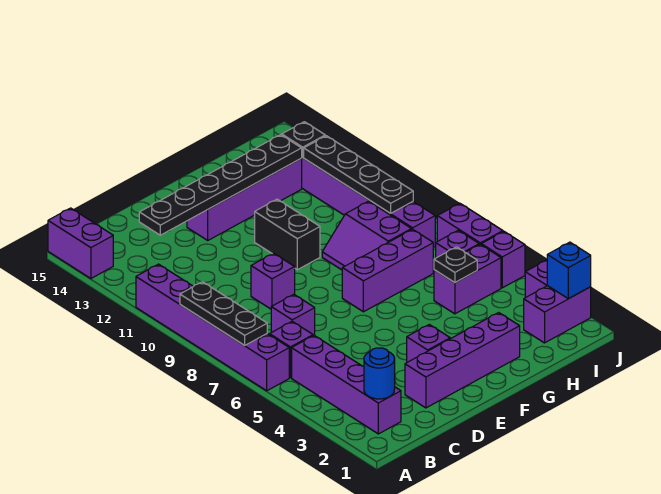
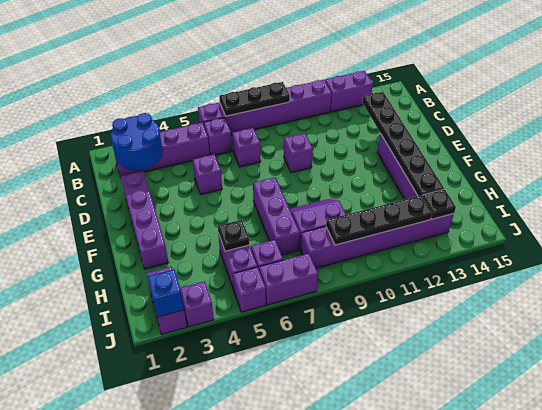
purple 1x2 brick [48,208,113,278] -> purple 1x2 brick moved to [325,71,373,112]
blue 1x1 round brick [364,348,395,399] -> blue 2x2 round brick [111,113,163,170]
purple 1x1 brick [407,324,450,362] -> purple 1x1 brick moved to [193,154,222,194]
black 1x2 brick [255,199,320,270] -> none

